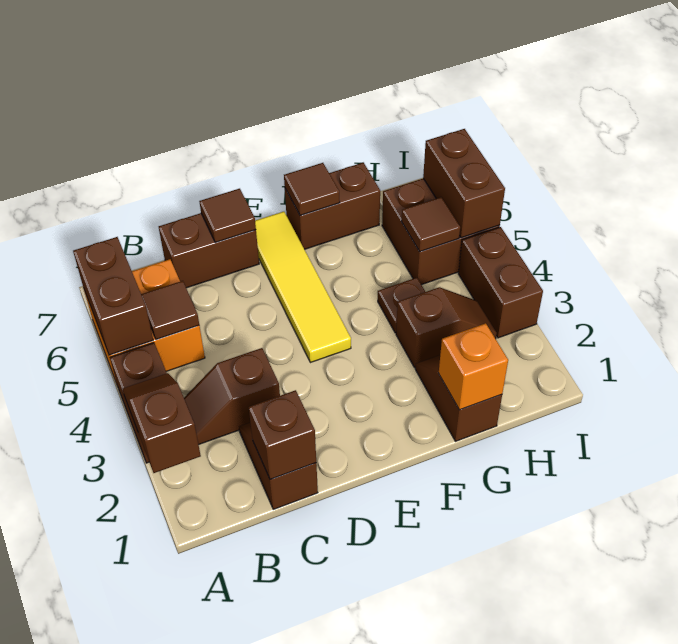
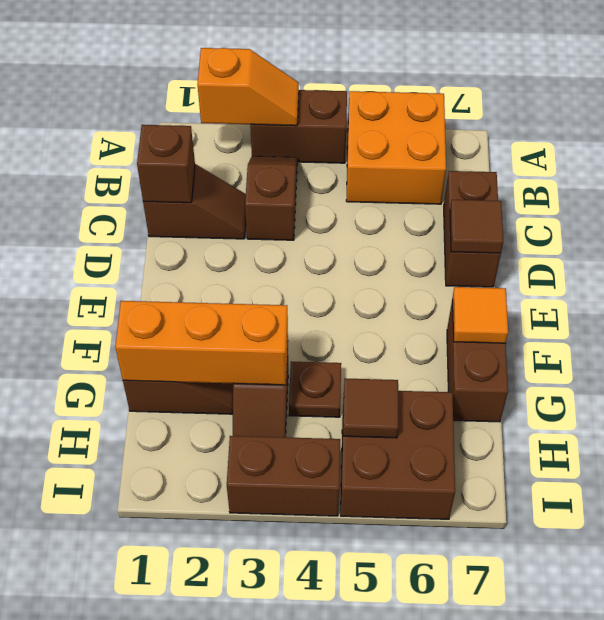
brown 1x2 slope [123,373,201,473] -> orange 1x2 slope [197,48,299,126]
brown 1x2 brick [73,237,153,355] -> none
brown 1x1 tile [141,281,199,339] -> none
yellow 1x4 tile [255,212,351,363] -> none
brown 1x1 tile [284,163,340,216] -> orange 1x1 tile [452,287,508,343]
orange 1x1 brick [439,323,508,410] -> orange 1x3 brick [115,301,288,385]
brown 1x2 brick [423,129,505,238] -> none

